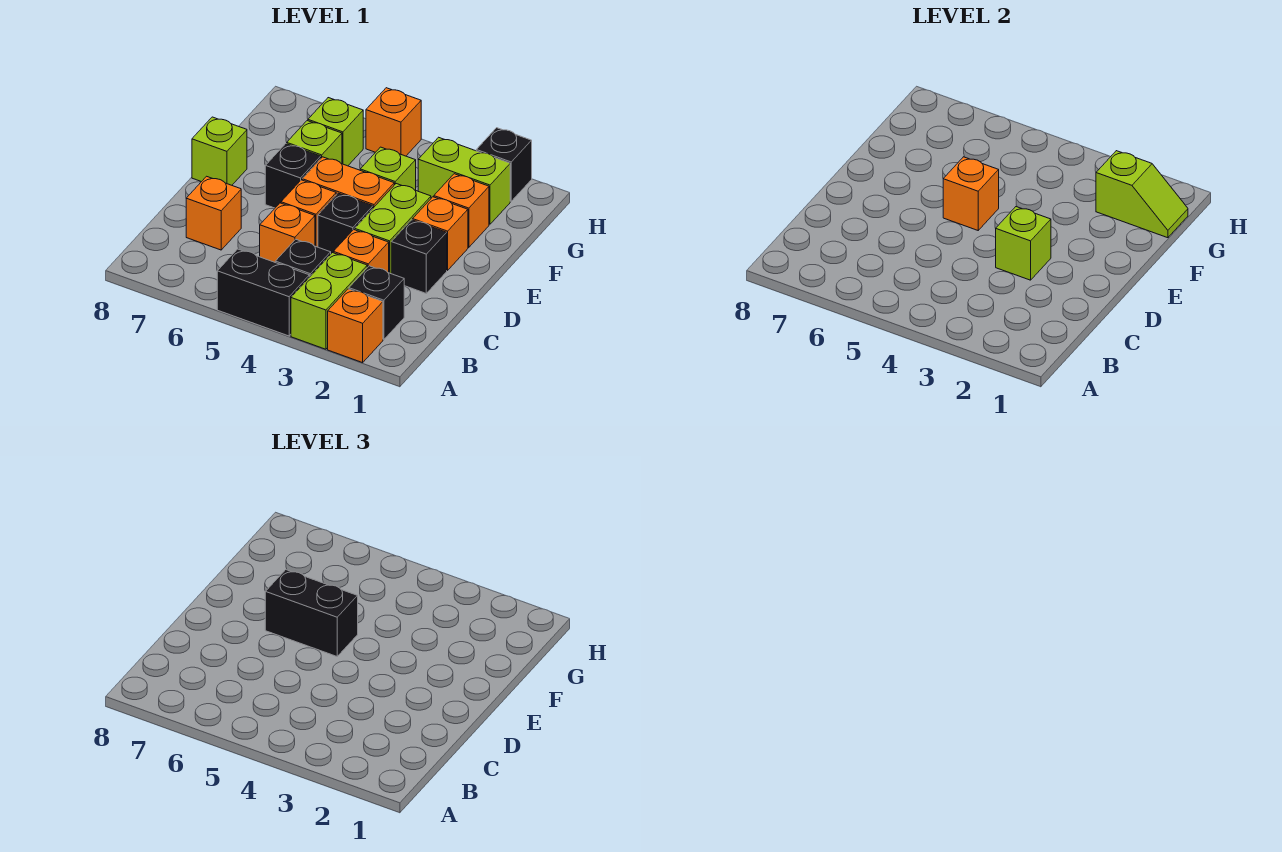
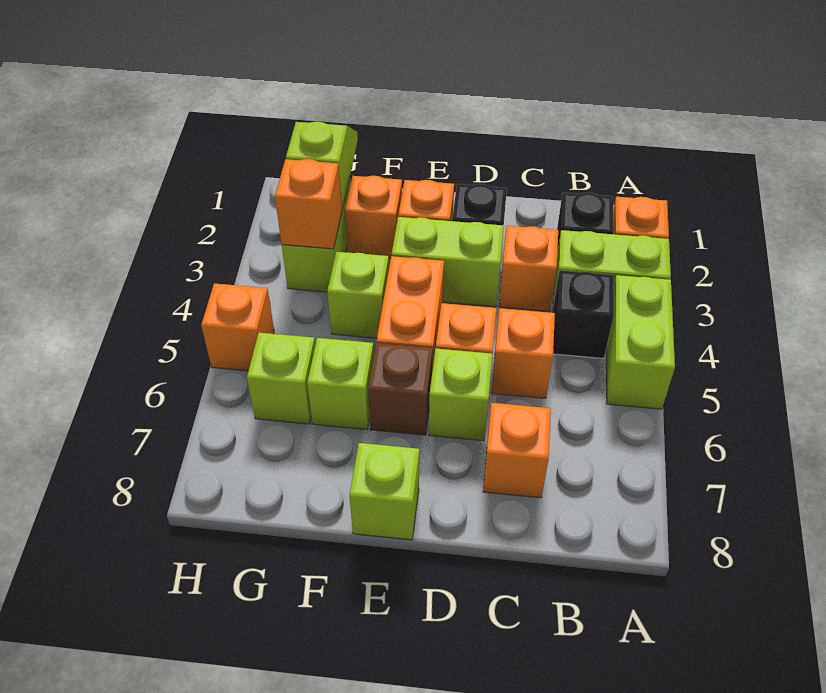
black 1x2 brick [217,249,309,336] -> lime 1x2 brick [606,275,675,409]
lime 1x1 brick [996,207,1051,280] -> lime 1x1 brick moved to [429,348,492,441]
black 1x1 brick [318,193,373,253] -> none
orange 1x1 brick [943,157,999,230] -> orange 1x1 brick moved to [275,159,342,249]
black 1x2 brick [265,570,358,656] -> none
black 1x1 brick [265,144,321,208] -> brown 1x1 brick [368,343,433,435]
black 1x1 brick [476,128,532,201] -> none

